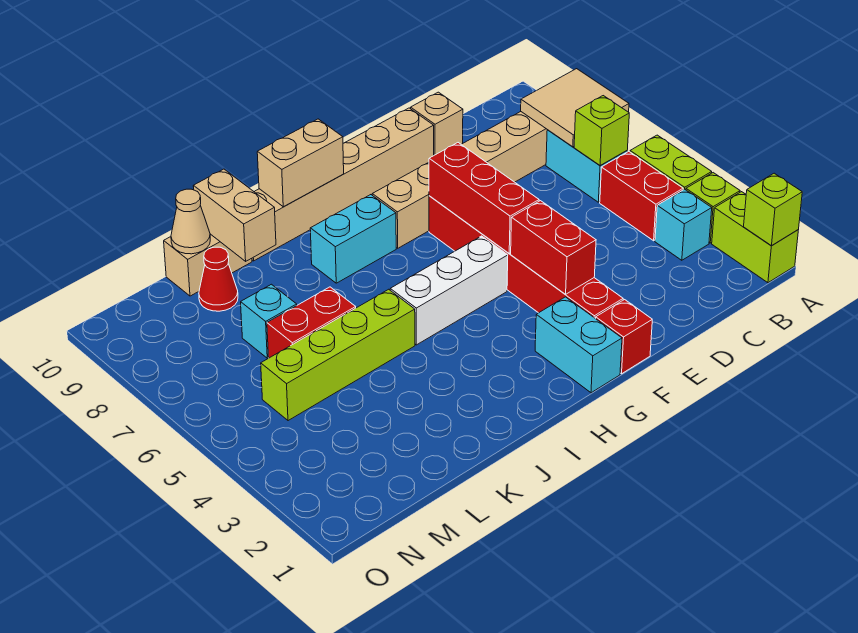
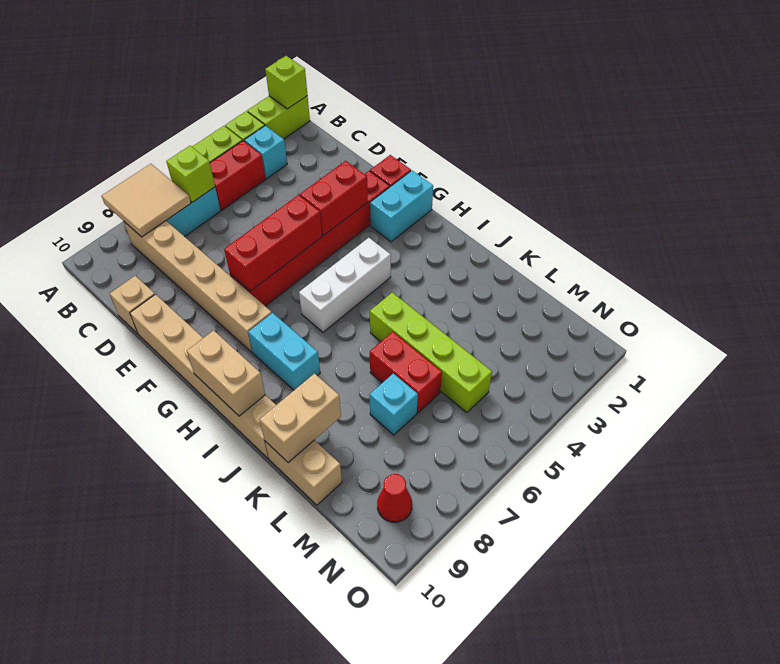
white 1x3 brick [390,236,508,345] -> white 1x3 brick turned to [299,238,391,332]
red 1x1 cone [199,247,238,311] -> red 1x1 cone moved to [377,474,412,522]
tan 1x1 cone [171,189,210,254] -> none

